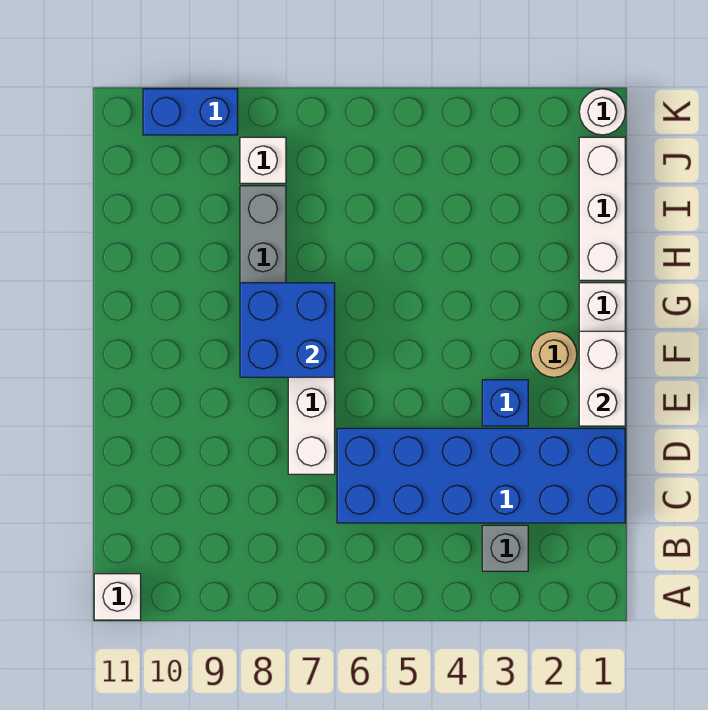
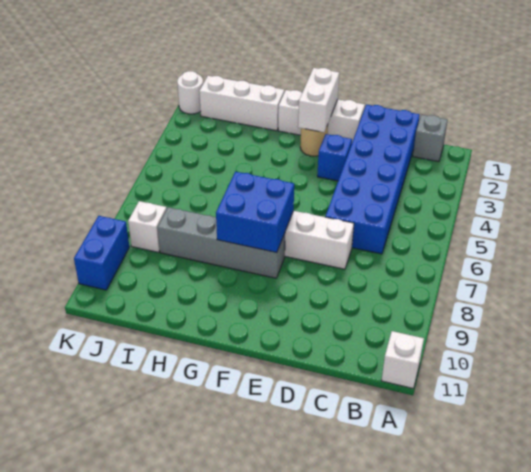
grey 1x1 brick [482,525,528,571] -> grey 1x1 brick moved to [413,115,448,162]
white 1x2 brick [579,331,625,426] -> white 1x2 brick turned to [298,68,339,132]

